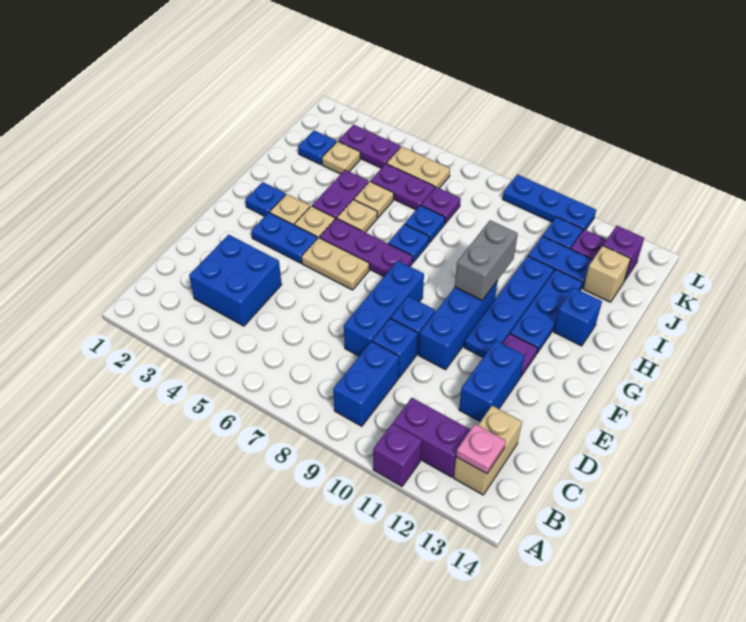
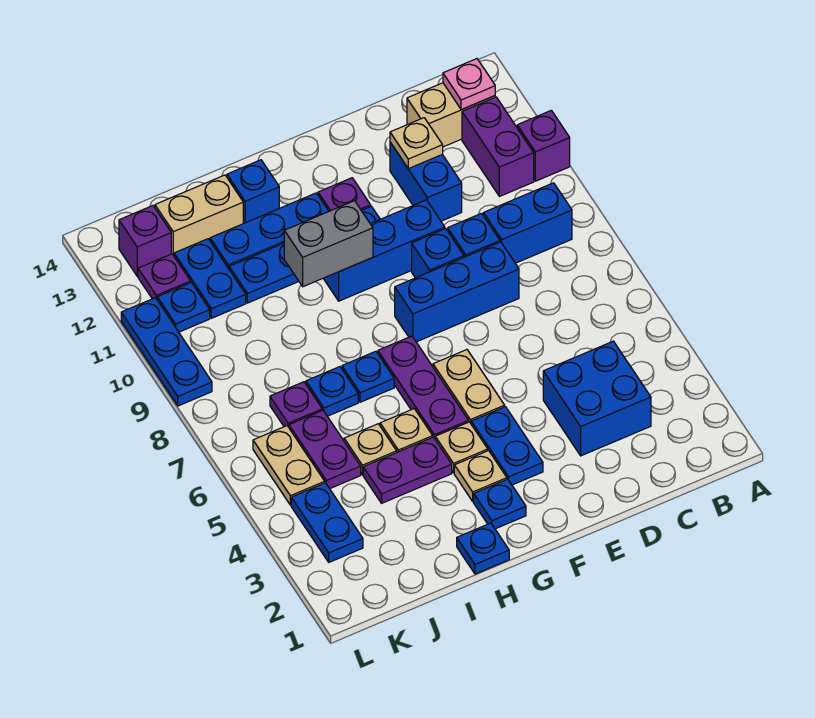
blue 1x2 brick [459,341,525,422] -> blue 1x2 brick turned to [390,142,462,221]
blue 1x1 plate [298,130,336,165] -> blue 1x1 plate moved to [457,523,509,574]
tan 1x1 plate [322,141,360,174] -> tan 1x1 plate moved to [390,118,443,169]
tan 1x1 brick [583,246,631,302] -> tan 1x2 brick [155,175,243,255]
purple 1x2 plate [338,125,400,168] -> blue 1x2 plate [291,483,363,562]

